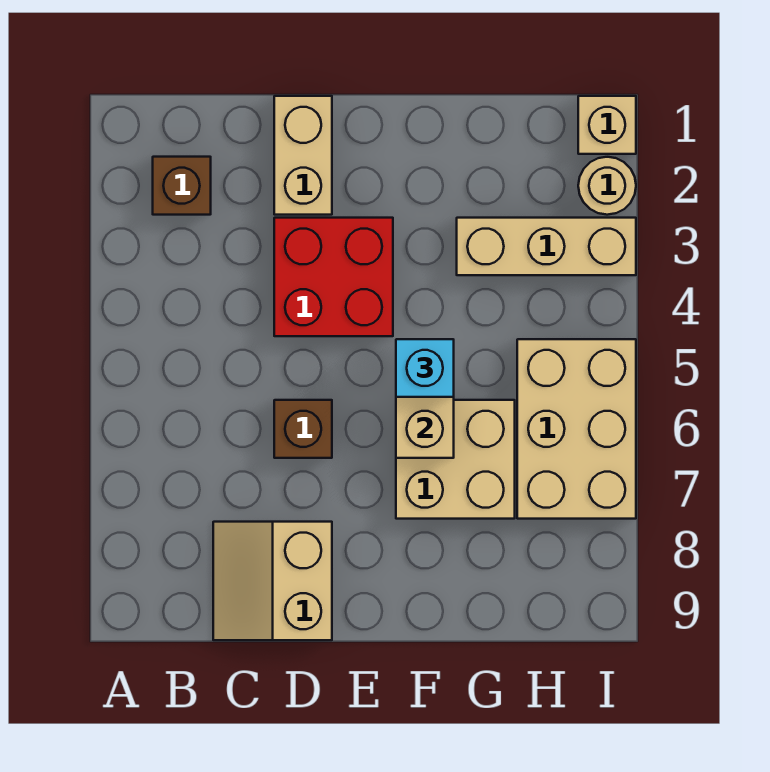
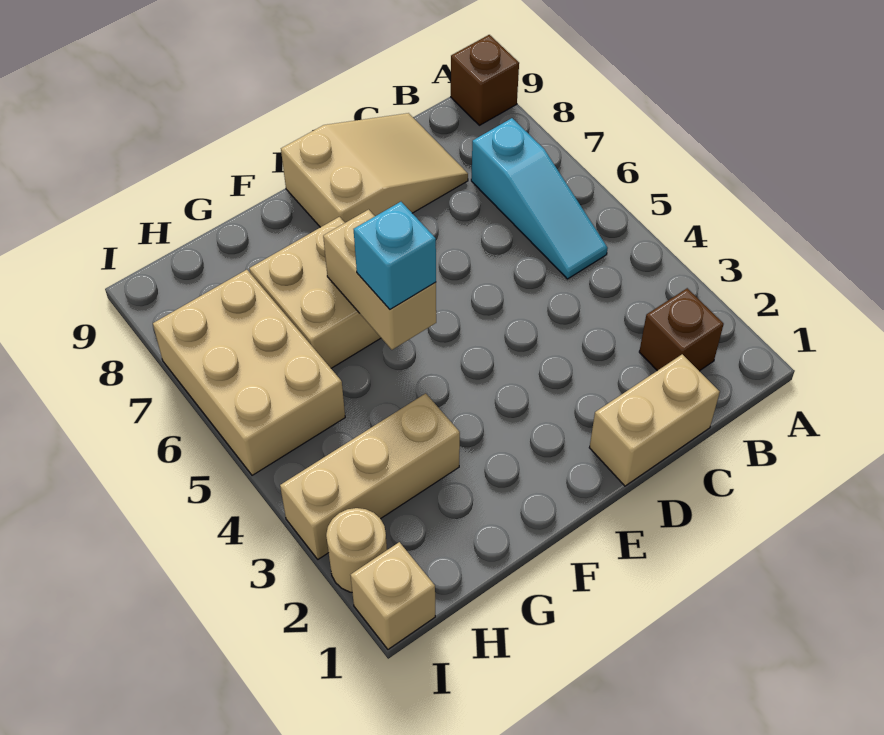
none -> cyan 1x3 slope [471,118,608,279]
tan 2x2 slope [213,522,332,640] -> tan 2x3 slope [281,113,468,227]
tan 1x2 brick [274,96,332,215] -> tan 1x2 brick turned to [589,354,720,486]
red 2x2 brick [274,218,393,336] -> none
brown 1x1 brick [274,400,332,458] -> brown 1x1 brick moved to [451,35,519,125]

